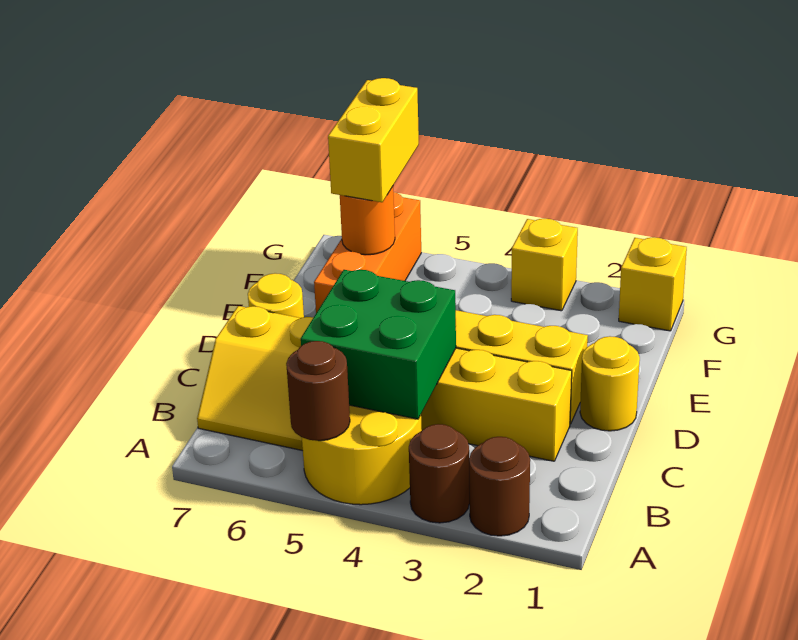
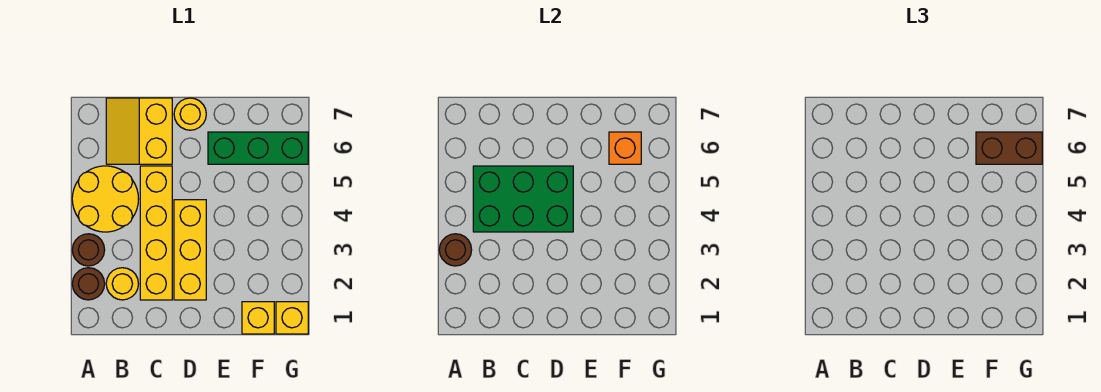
brown 1x1 round brick [286,341,350,441] -> brown 1x1 round brick moved to [439,234,472,266]
green 2x2 brick [301,270,456,419] -> green 2x3 brick [473,166,573,232]
yellow 1x1 round brick [580,336,640,431] -> yellow 1x1 round brick moved to [106,268,138,300]
orange 1x3 brick [314,192,421,313] -> green 1x3 brick [208,132,308,164]
orange 1x1 round brick [340,186,395,255] -> orange 1x1 brick [609,132,641,164]
yellow 1x2 brick [328,78,419,202] -> brown 1x2 brick [976,132,1042,164]
yellow 1x1 brick [511,219,578,311] -> yellow 1x1 brick moved to [242,302,274,334]

